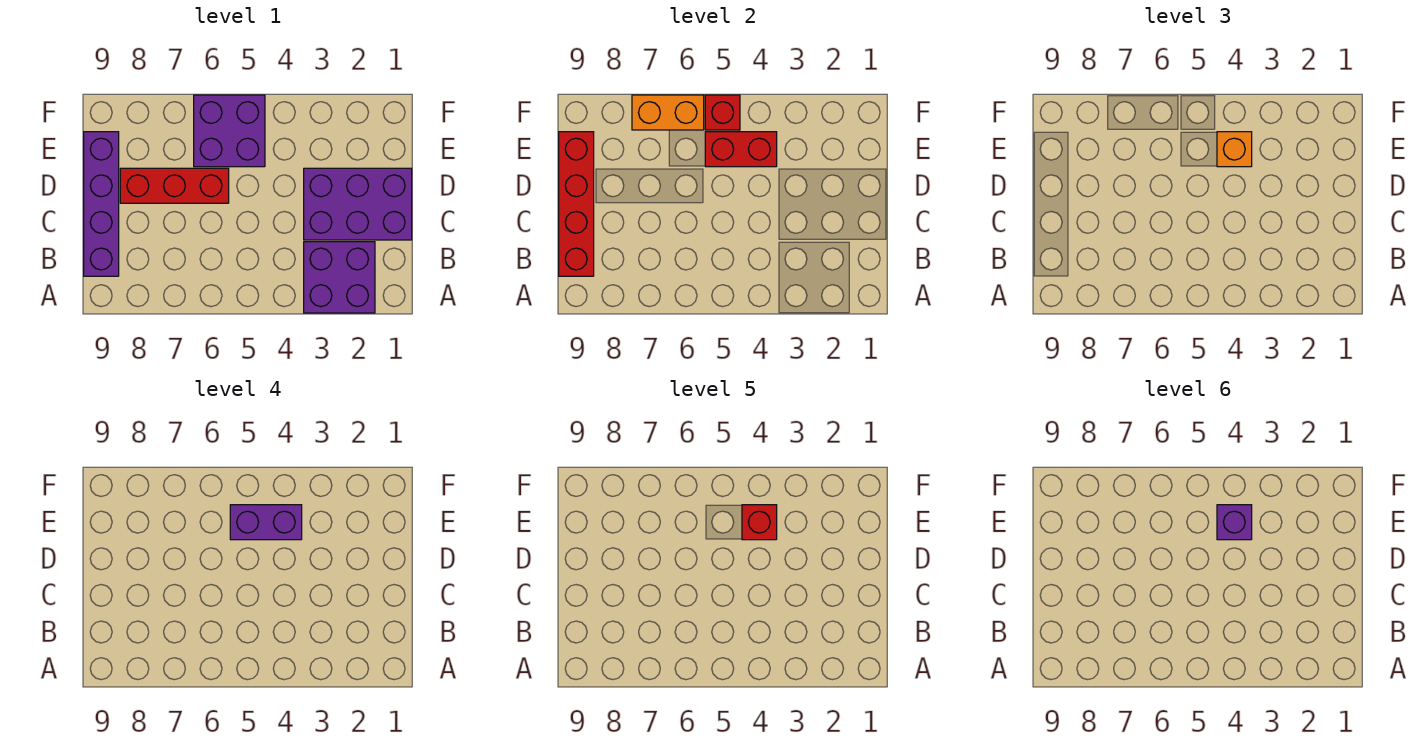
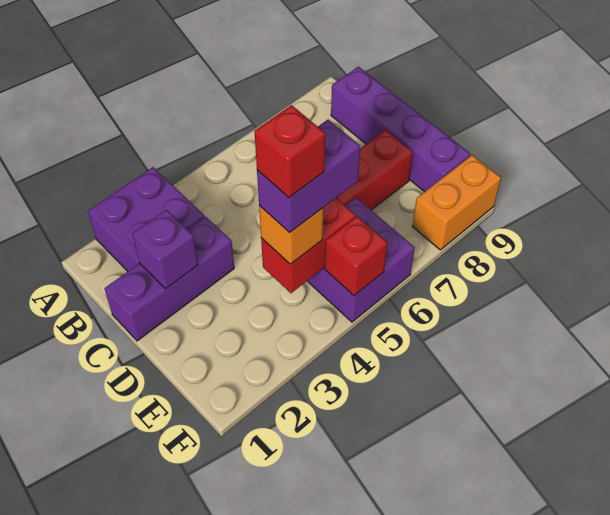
red 1x4 brick [559,132,594,276] -> none
purple 2x3 brick [304,168,412,240] -> purple 1x3 brick [104,216,234,341]
purple 1x1 brick [1217,505,1252,540] -> purple 1x1 brick moved to [132,210,198,289]
orange 1x2 brick [632,95,704,130] -> orange 1x2 brick moved to [412,155,501,250]

